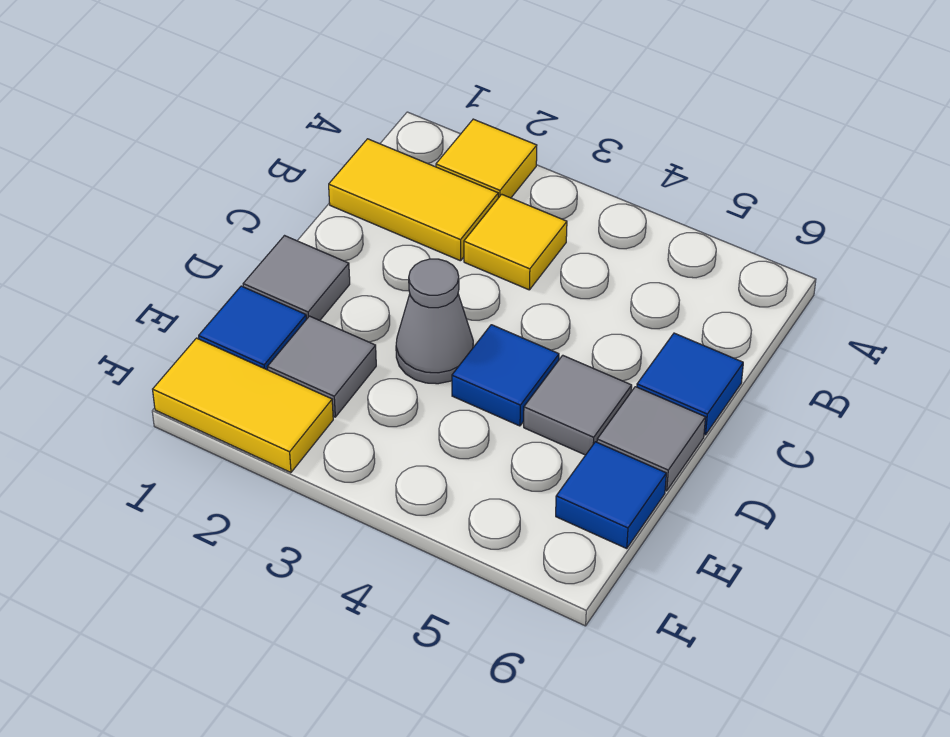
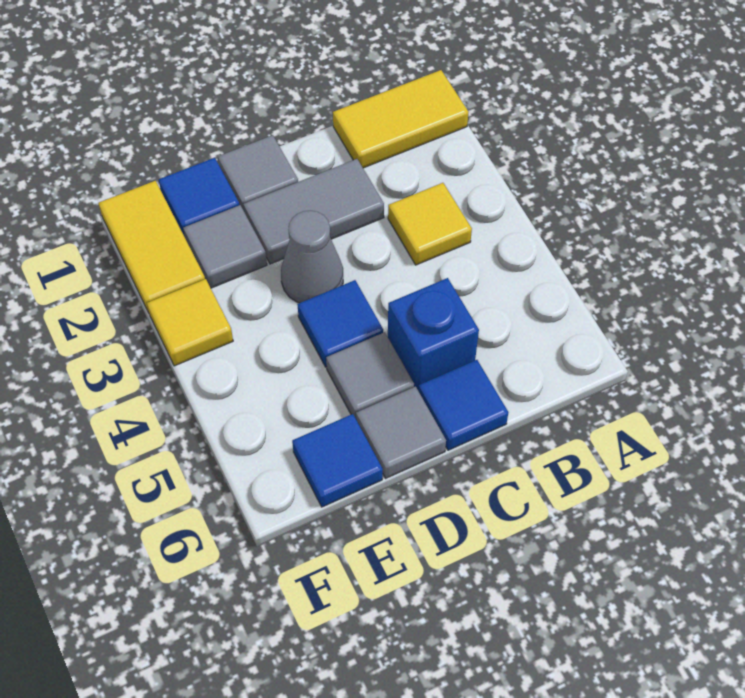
yellow 1x1 tile [436,119,537,198] -> yellow 1x1 tile moved to [147,279,233,366]
yellow 1x2 tile [329,139,498,261] -> yellow 1x2 tile turned to [333,70,469,168]
none -> grey 1x2 tile [243,159,384,264]
none -> blue 1x1 brick [388,278,479,390]

